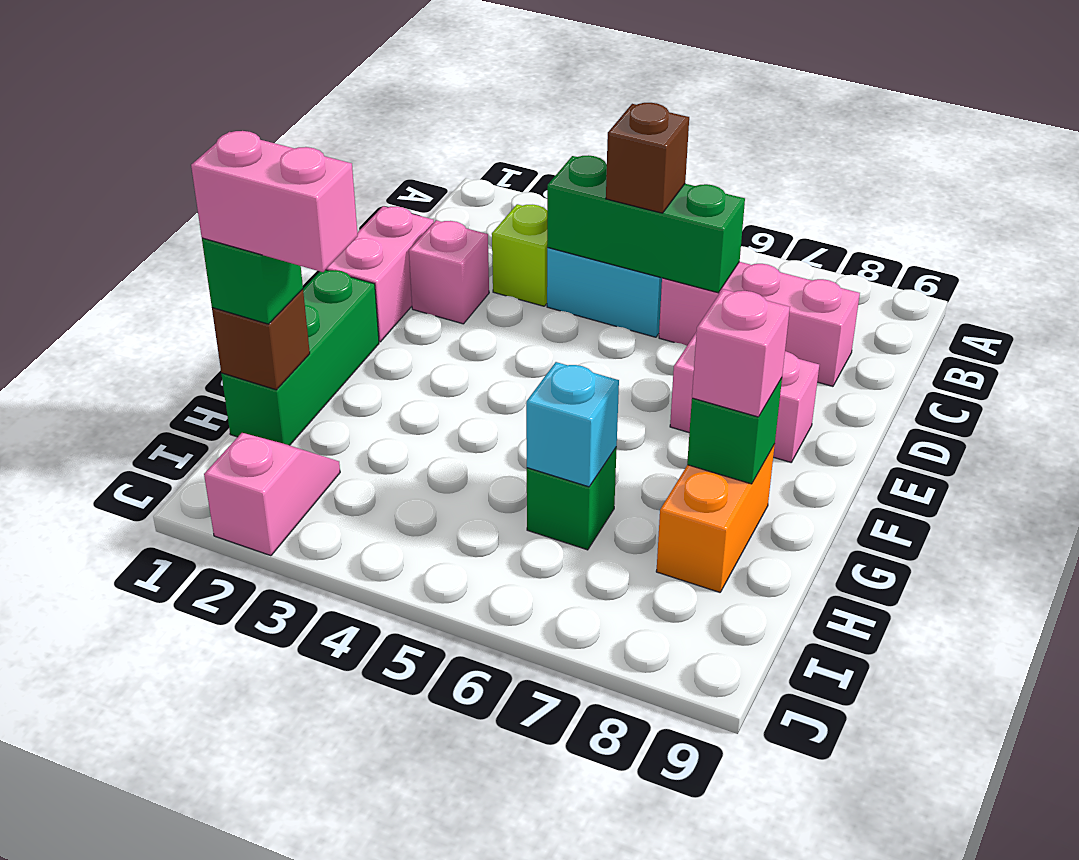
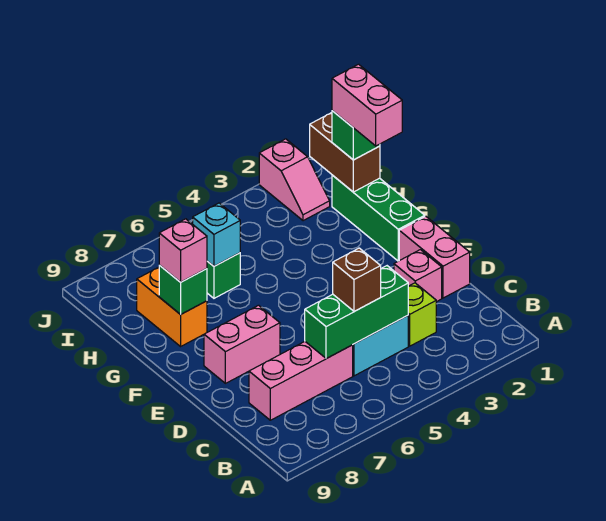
brown 1x1 brick [212,289,310,390] -> brown 1x2 brick [310,113,380,192]
pink 1x2 brick [191,131,358,272] -> pink 1x2 brick turned to [332,64,402,146]

